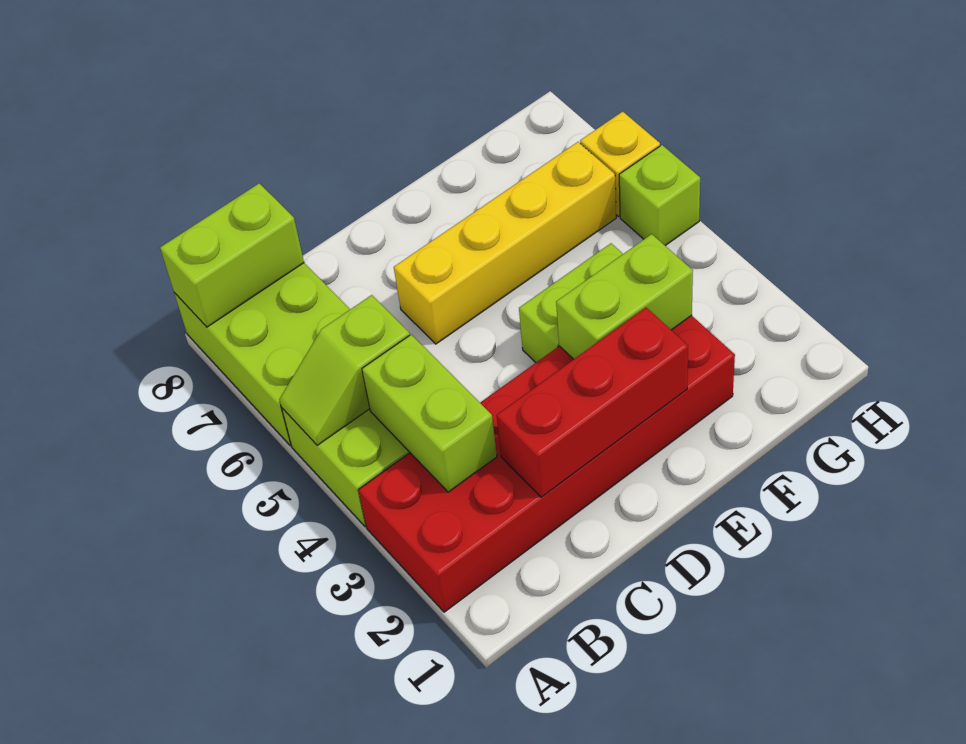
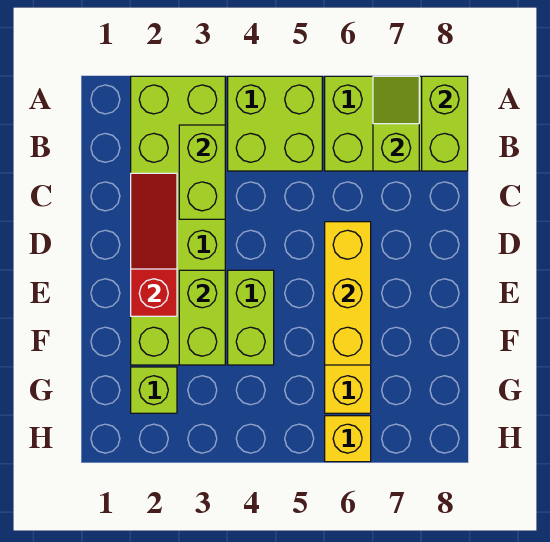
red 2x6 brick [358,315,735,612] -> lime 2x6 brick [131,76,225,365]
lime 1x2 slope [279,295,410,445] -> lime 1x2 slope moved to [373,76,419,171]
lime 1x2 brick [362,335,497,492] -> lime 1x2 brick turned to [179,125,225,219]
red 1x3 brick [497,308,688,497] -> red 1x3 slope [131,173,177,316]
none -> yellow 1x3 brick [325,222,371,365]
lime 1x1 brick [619,145,700,246] -> lime 1x1 brick moved to [131,367,177,413]

